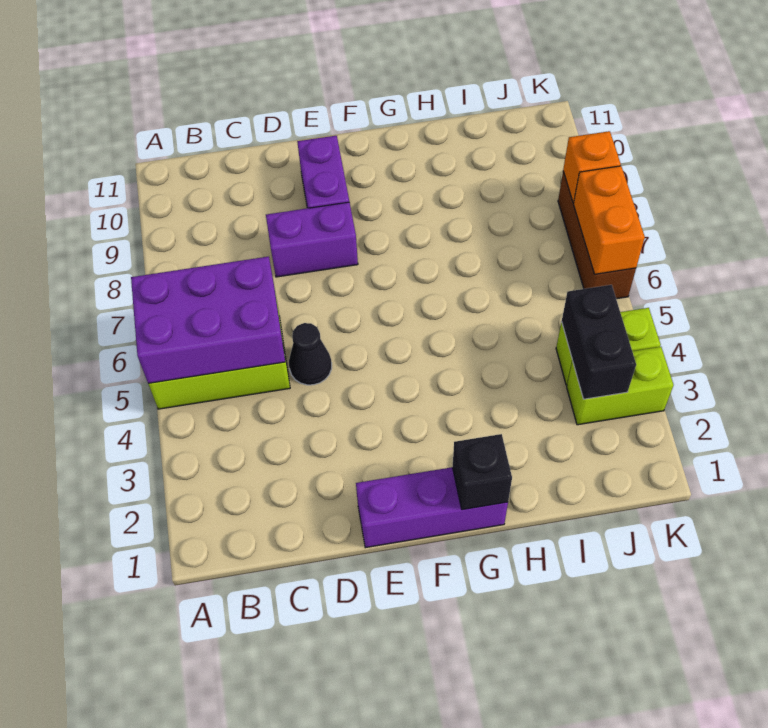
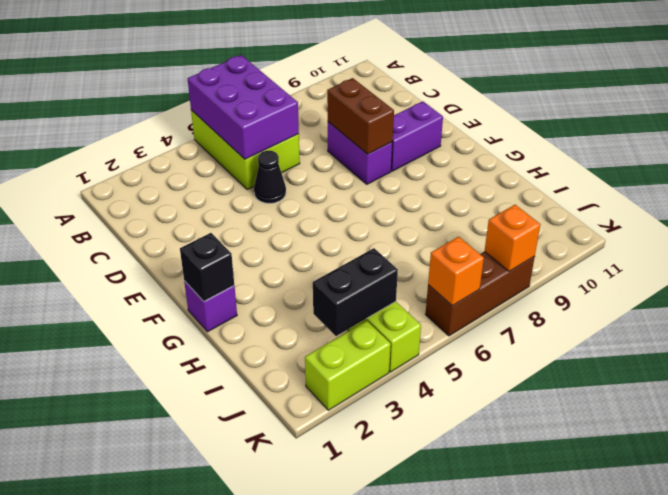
none -> brown 1x2 brick [327,78,394,154]
purple 1x3 brick [356,467,508,548] -> purple 1x1 brick [184,281,237,332]
lime 1x2 brick [567,347,674,425] -> lime 1x2 brick turned to [305,321,391,410]
orange 1x2 brick [573,166,645,274] -> orange 1x1 brick [428,237,484,306]

